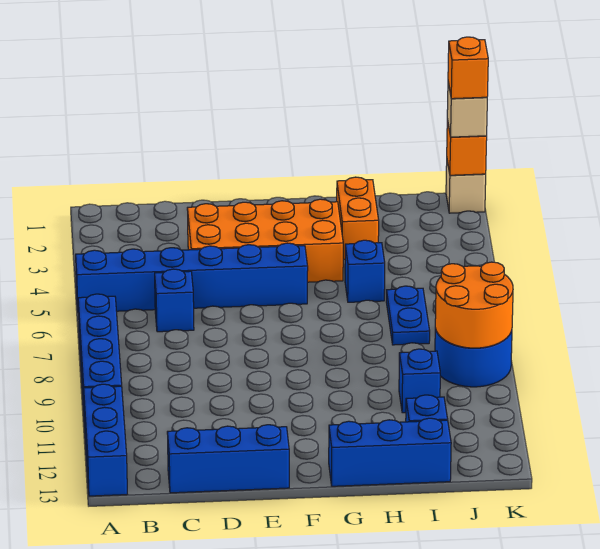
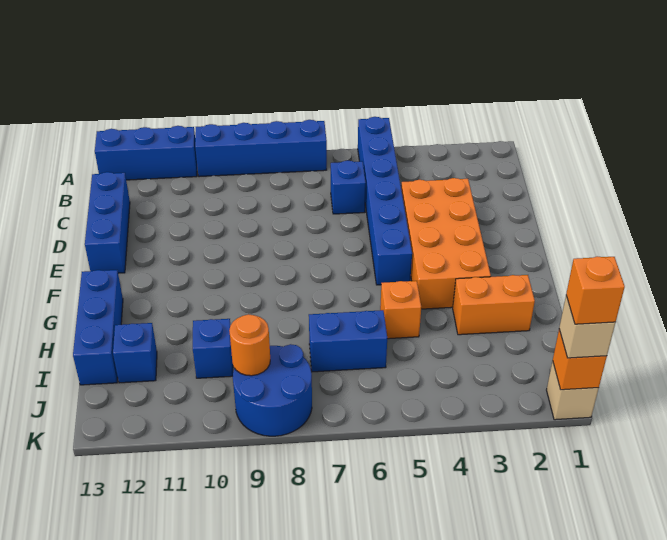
blue 1x1 brick [345,240,385,302] -> orange 1x1 brick [380,281,421,339]
blue 1x2 plate [386,286,430,345] -> blue 1x2 brick [309,310,387,372]
orange 2x2 round brick [435,262,513,348] -> orange 1x1 round brick [229,314,270,376]

